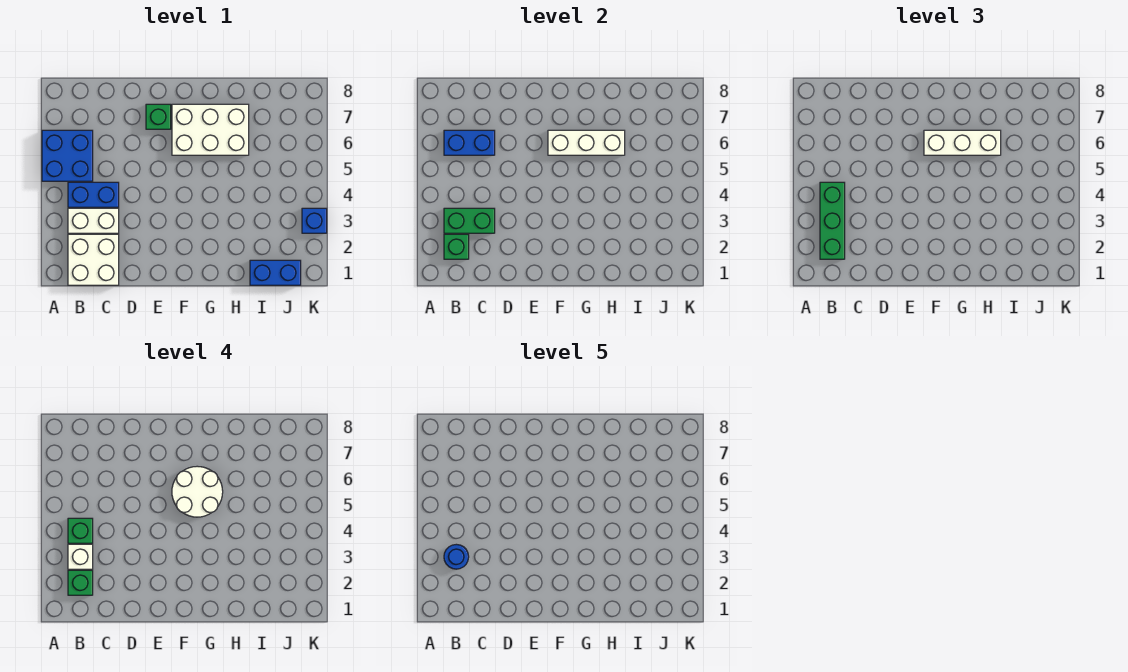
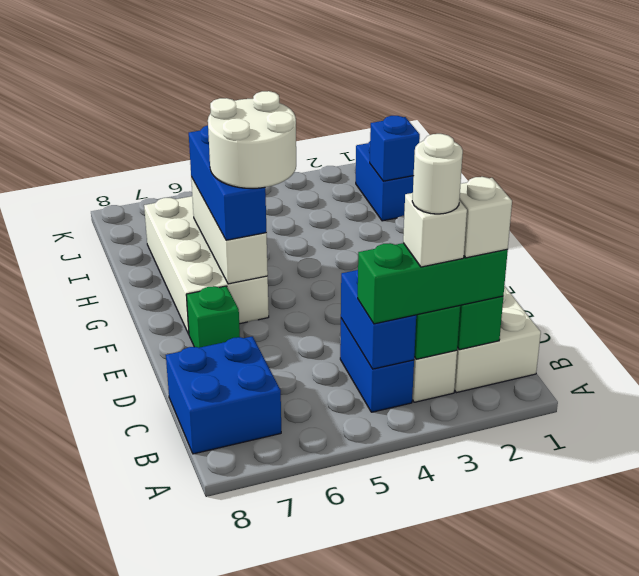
blue 2x2 brick [42,130,93,181] -> blue 2x2 brick moved to [166,336,281,454]
green 1x1 brick [68,570,93,595] -> white 1x1 brick [459,177,512,258]
blue 1x1 round brick [444,544,469,569] -> white 1x1 round brick [412,134,463,214]
green 1x1 brick [68,518,93,543] -> none
blue 1x2 brick [444,130,495,155] -> blue 1x2 brick moved to [341,270,416,369]
white 2x3 brick [172,104,249,155] -> white 2x4 brick [144,196,269,334]
white 1x3 brick [924,130,1001,155] -> blue 1x3 brick [189,125,267,240]
blue 1x1 brick [302,208,327,233] -> blue 1x1 brick moved to [370,116,420,181]

